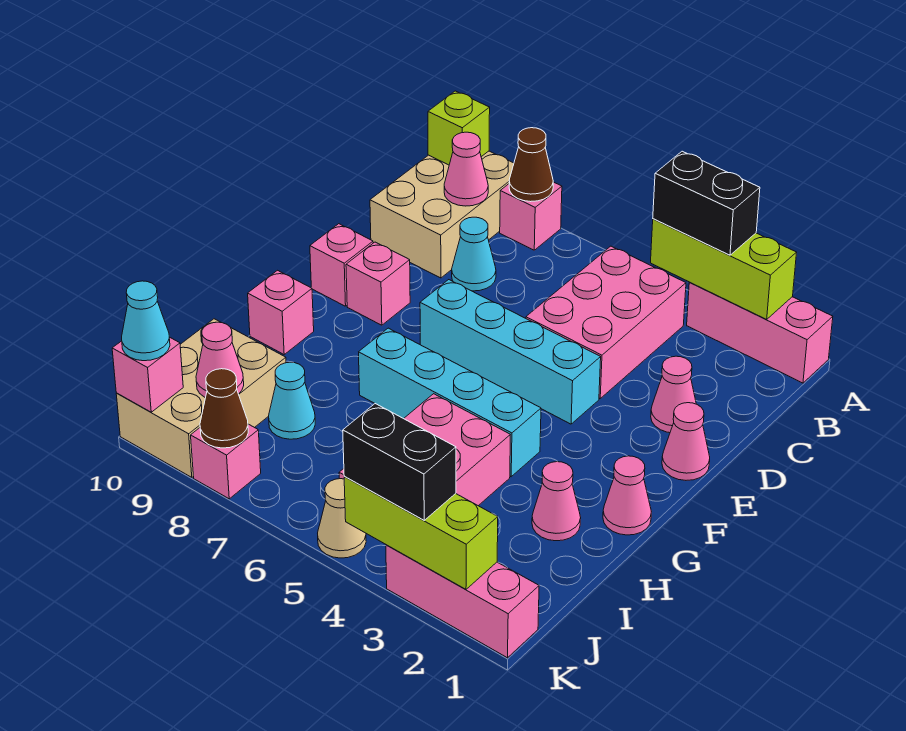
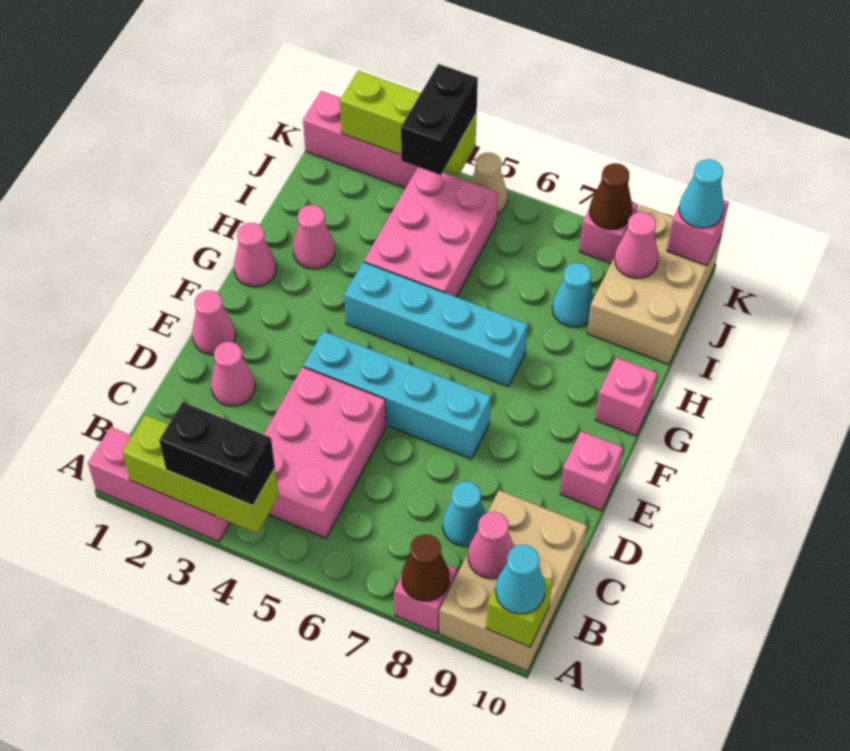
none -> cyan 1x1 cone [496,545,545,614]
pink 1x1 brick [346,242,410,325] -> none
black 1x2 brick [343,404,456,520] -> black 1x2 brick turned to [401,64,478,175]

